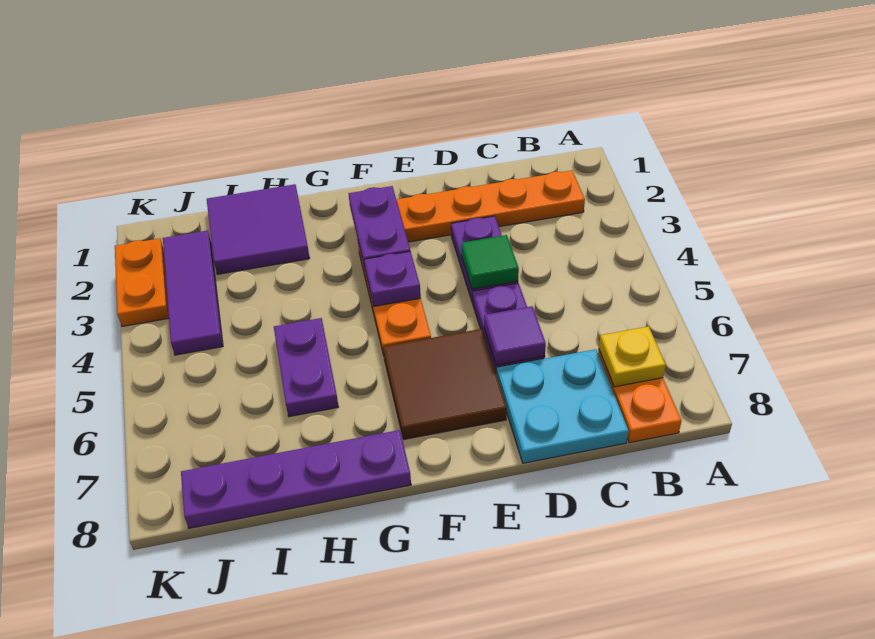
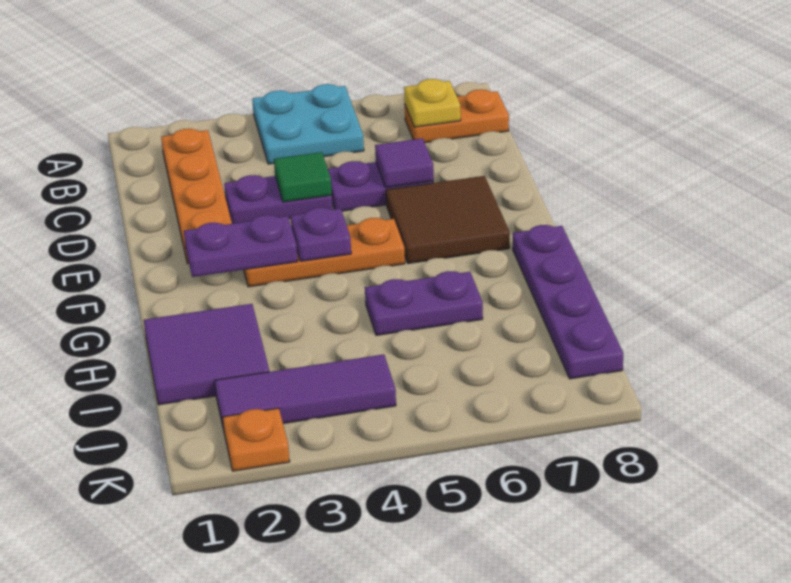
cyan 2x2 plate [497,349,629,463] -> cyan 2x2 plate moved to [252,84,364,164]
orange 1x2 plate [115,238,169,326] -> orange 1x1 plate [223,408,290,471]

